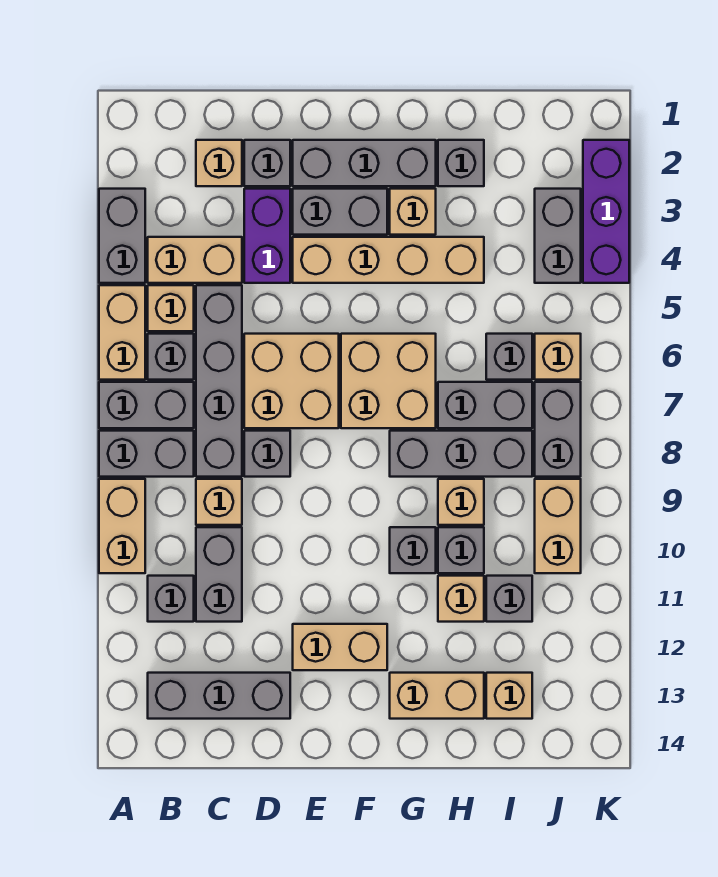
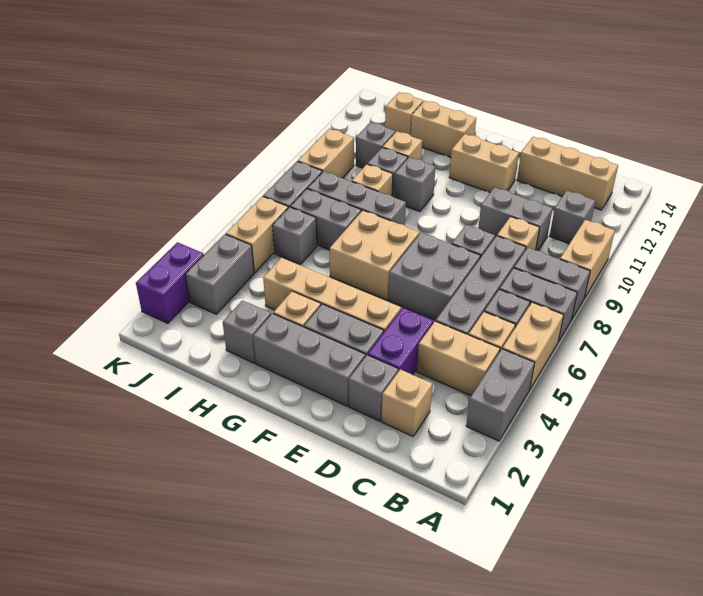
grey 1x3 brick [148,673,290,719] -> tan 1x3 brick [517,137,618,210]
grey 1x2 brick [196,527,242,622] -> grey 1x2 brick turned to [478,187,553,251]
tan 2x2 brick [244,334,339,428] -> grey 2x2 brick [388,233,480,320]
tan 1x1 brick [535,334,581,380] -> tan 1x2 brick [226,196,288,273]
purple 1x3 brick [583,140,629,283] -> purple 1x2 brick [136,242,204,323]

